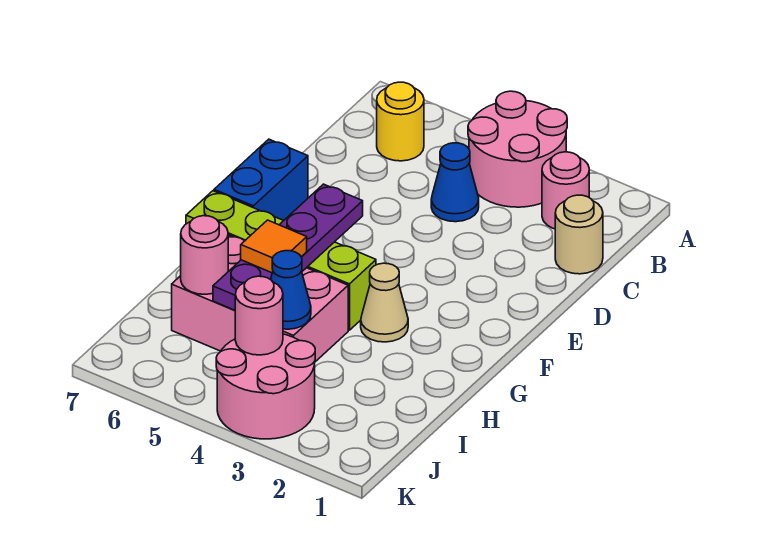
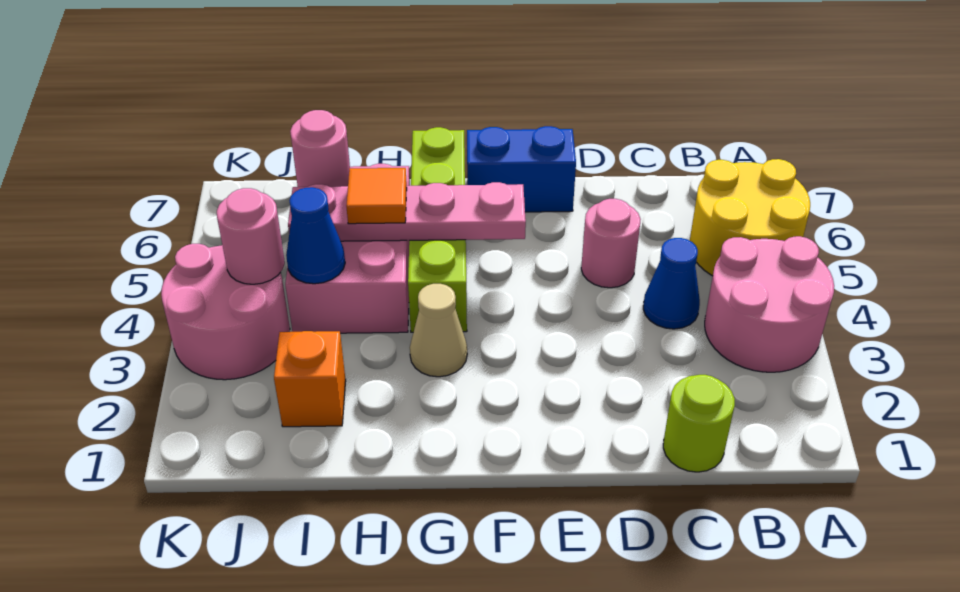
pink 1x1 round brick [542,152,589,229] -> pink 1x1 round brick moved to [581,199,641,288]
yellow 1x1 round brick [377,82,424,161] -> yellow 2x2 round brick [690,159,810,276]
tan 1x1 round brick [555,195,603,274] -> lime 1x1 round brick [663,375,735,472]
purple 1x4 plate [213,184,363,310] -> pink 1x4 plate [288,182,526,241]
none -> orange 1x1 brick [274,331,346,427]

